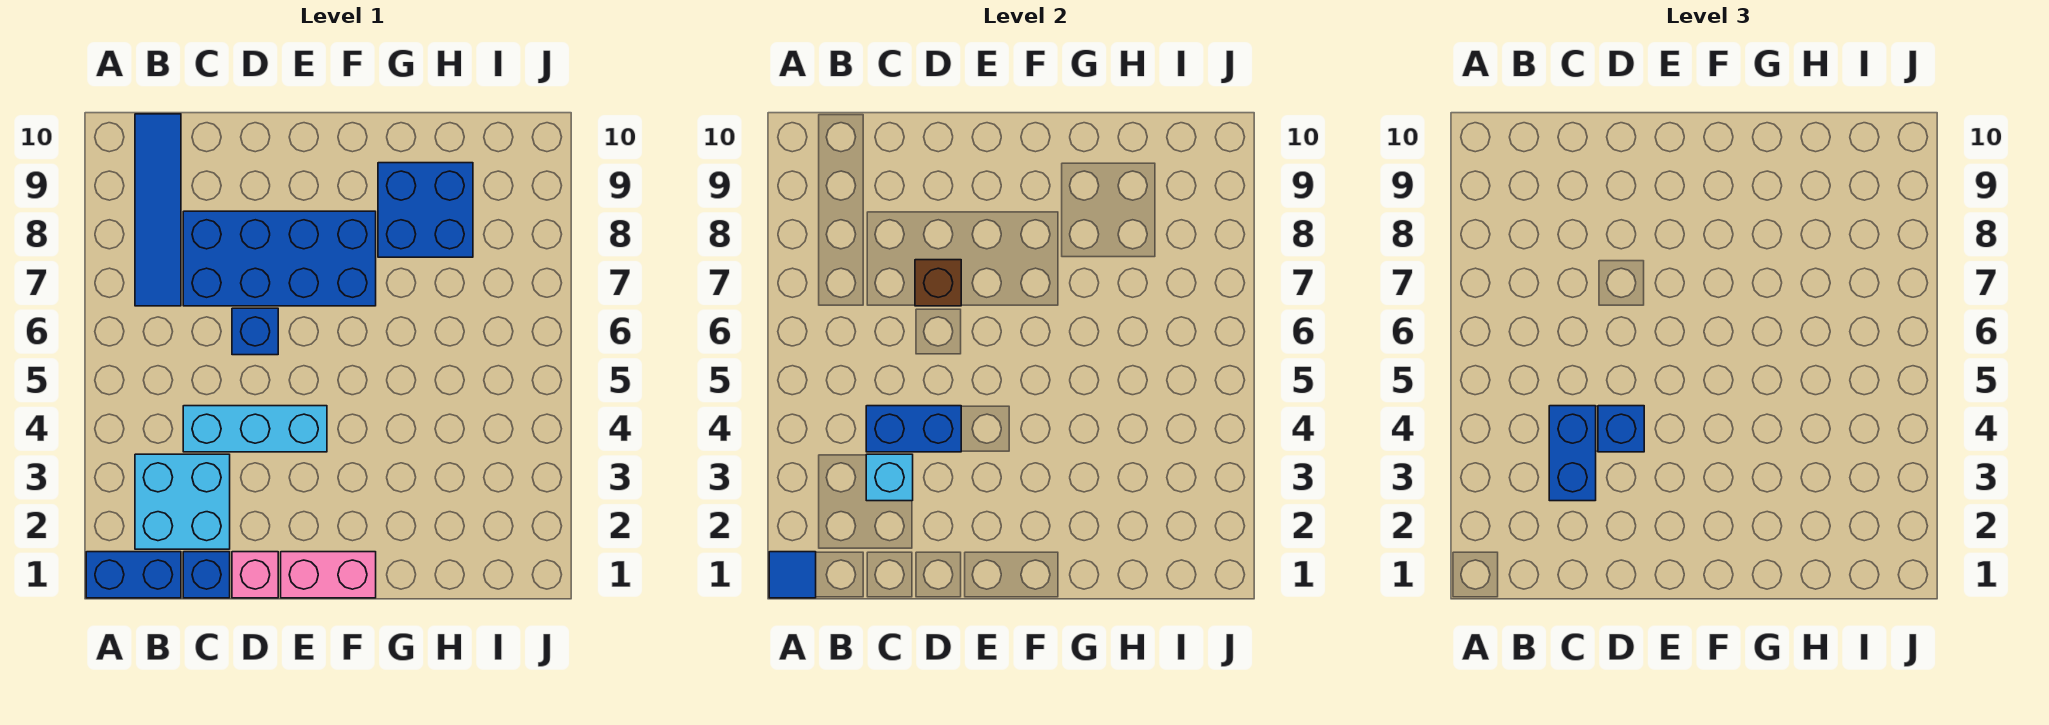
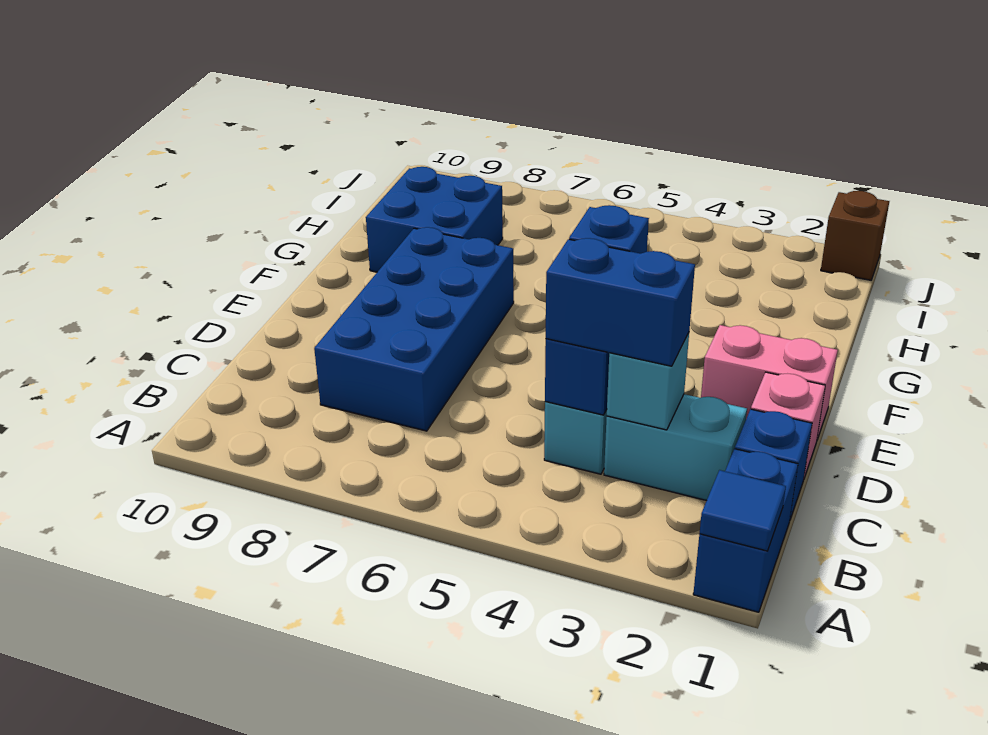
cyan 2x2 brick [135,454,230,549] -> cyan 1x2 brick [604,394,747,501]
blue 1x4 tile [135,114,181,306] -> none
blue 1x1 brick [232,308,278,355] -> none
brown 1x1 brick [915,260,961,306] -> brown 1x1 brick moved to [821,191,889,280]
pink 1x2 brick [281,552,376,598] -> pink 1x2 brick turned to [701,325,838,440]

